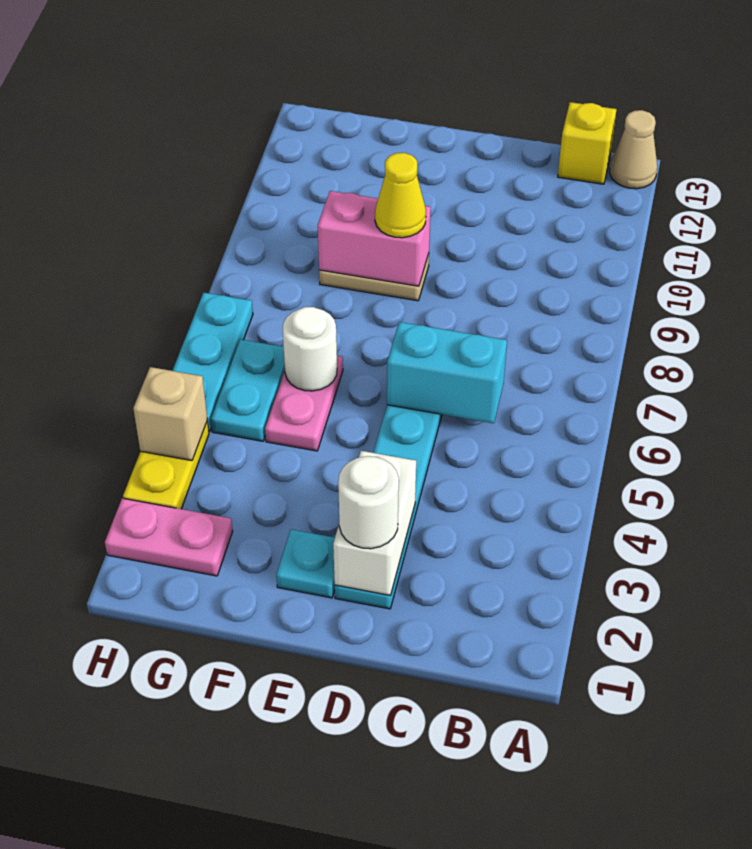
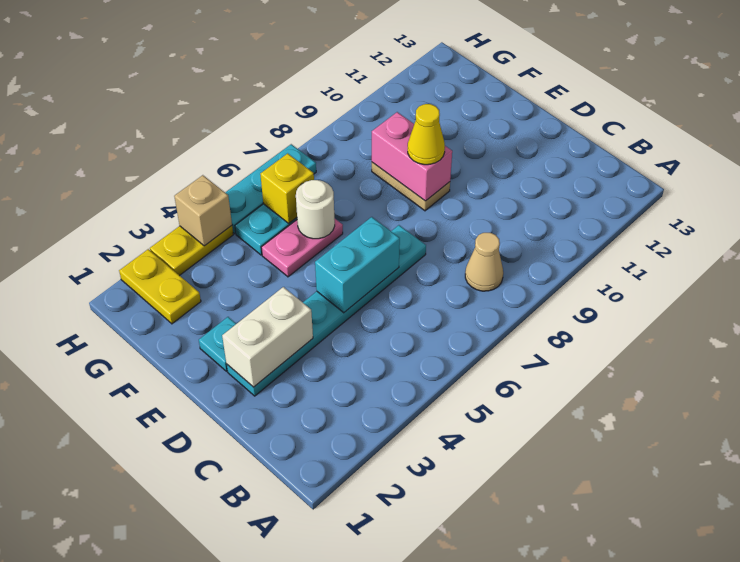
tan 1x1 cone [610,110,657,189] -> tan 1x1 cone moved to [465,233,503,291]
yellow 1x1 brick [558,102,616,184] -> yellow 1x1 brick moved to [260,153,314,223]
cyan 1x2 brick [387,322,507,423] -> cyan 1x2 brick turned to [315,217,400,313]
white 1x1 round brick [338,456,399,549] -> none
pink 1x2 plate [105,498,233,576] -> yellow 1x2 plate [119,249,201,324]

